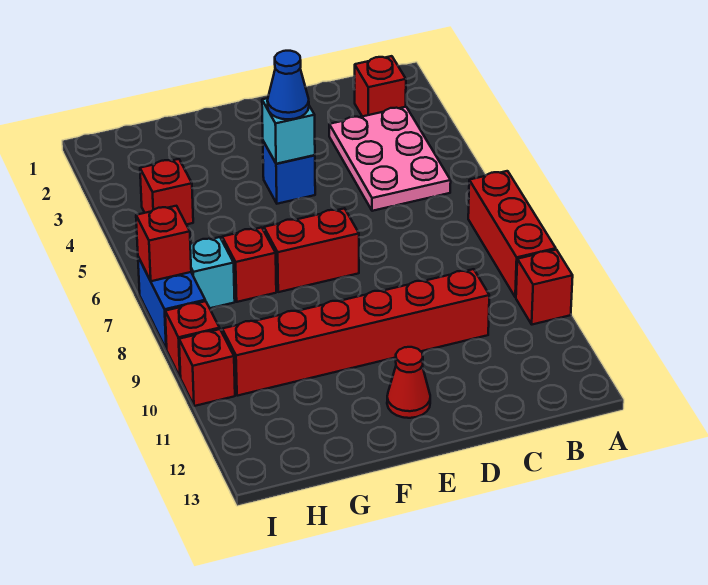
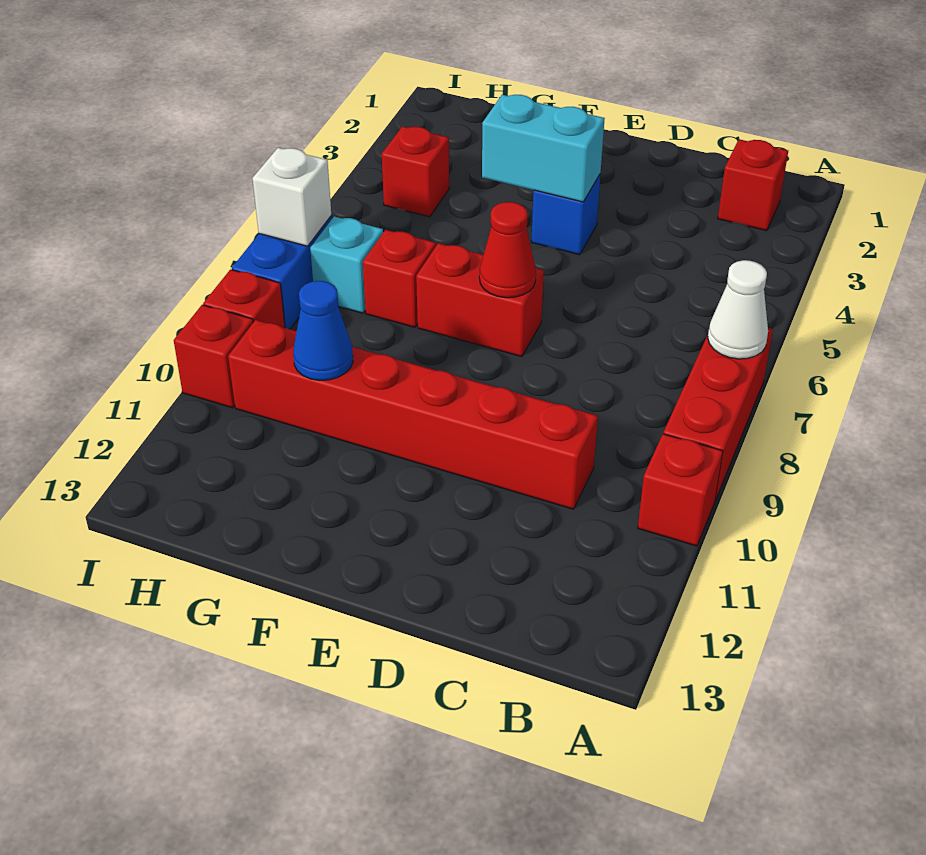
none -> white 1x1 cone [708,260,768,359]
pink 2x3 plate [329,107,451,211] -> none
cyan 1x1 brick [262,98,315,164] -> cyan 1x2 brick [482,95,605,202]
blue 1x1 cone [268,51,309,119] -> blue 1x1 cone moved to [293,281,353,380]
red 1x1 cone [387,347,430,418] -> red 1x1 cone moved to [479,202,536,298]
red 1x1 brick [136,206,191,281] -> white 1x1 brick [252,148,331,246]

